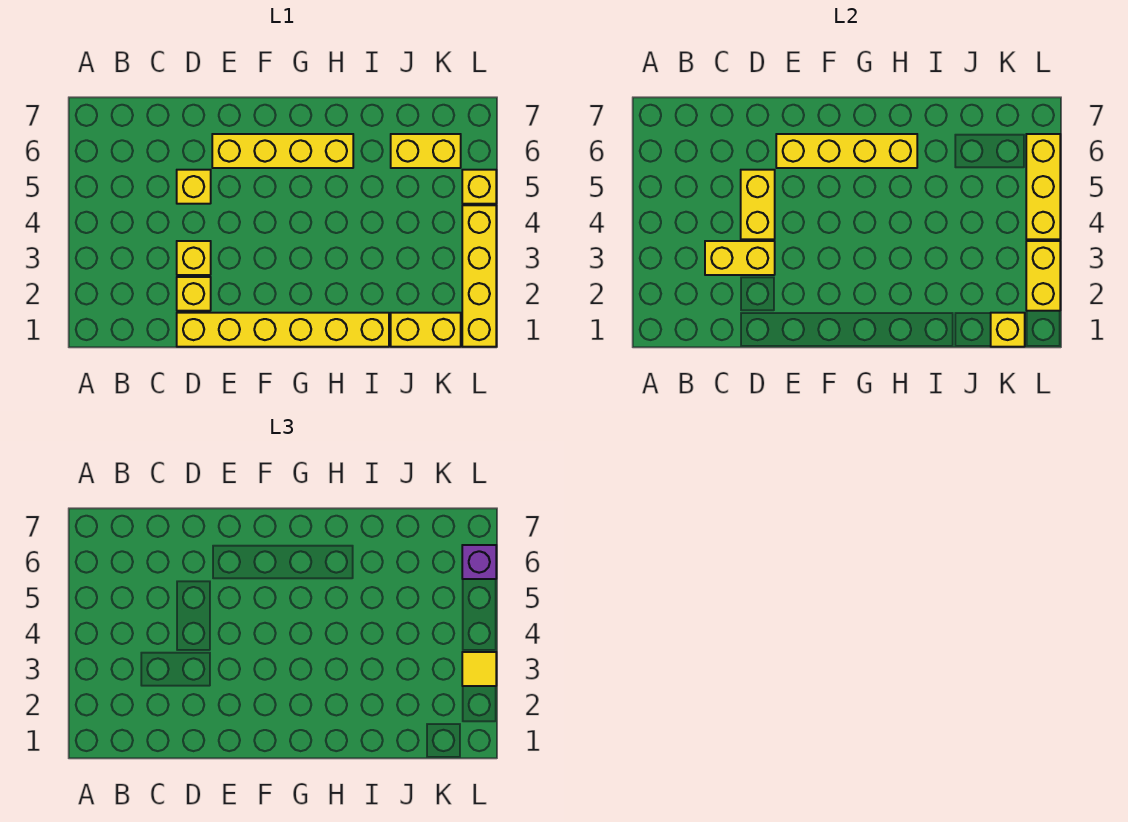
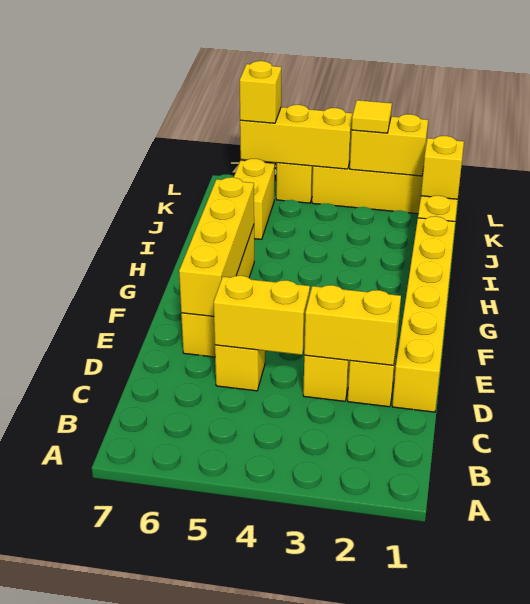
yellow 1x2 brick [705,241,775,275] -> yellow 1x2 brick turned to [304,285,401,365]
purple 1x1 brick [462,545,496,579] -> yellow 1x1 brick [240,61,281,123]

